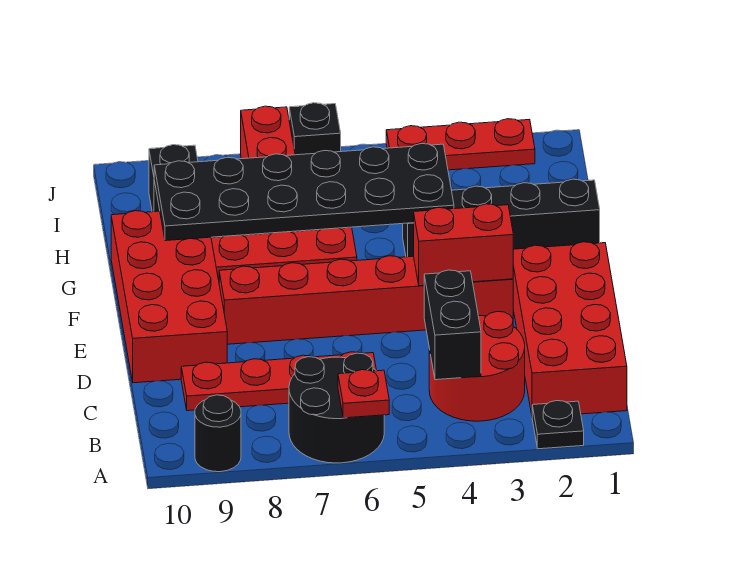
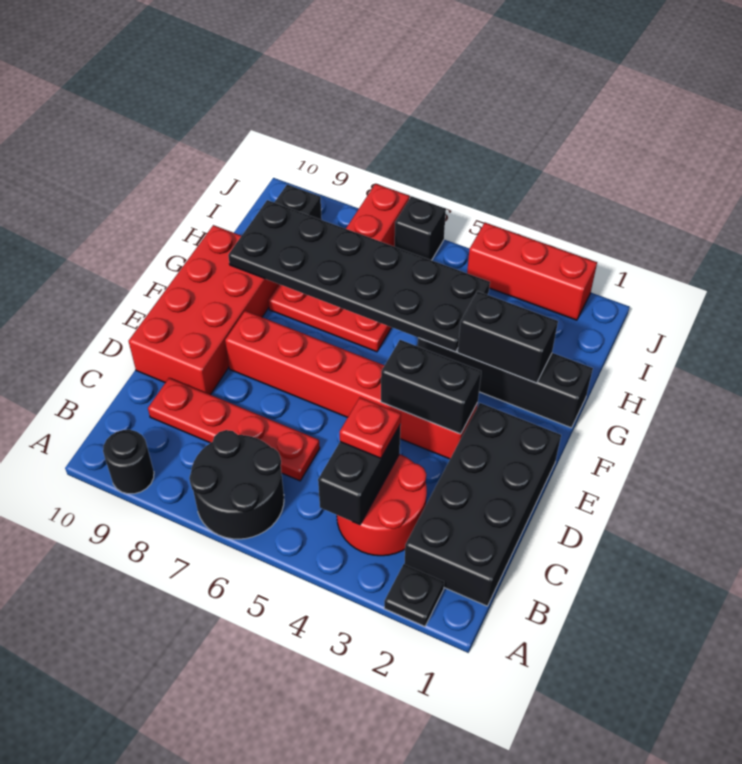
red 1x1 plate [338,370,389,418] -> red 1x1 plate moved to [340,397,401,458]
red 2x4 brick [513,242,627,414] -> black 2x4 brick [404,403,561,606]
red 1x2 brick [414,204,513,286] -> black 1x2 brick [381,340,481,434]
none -> black 1x2 brick [458,291,558,383]
red 1x3 plate [386,119,535,170] -> red 1x3 brick [467,223,597,320]

